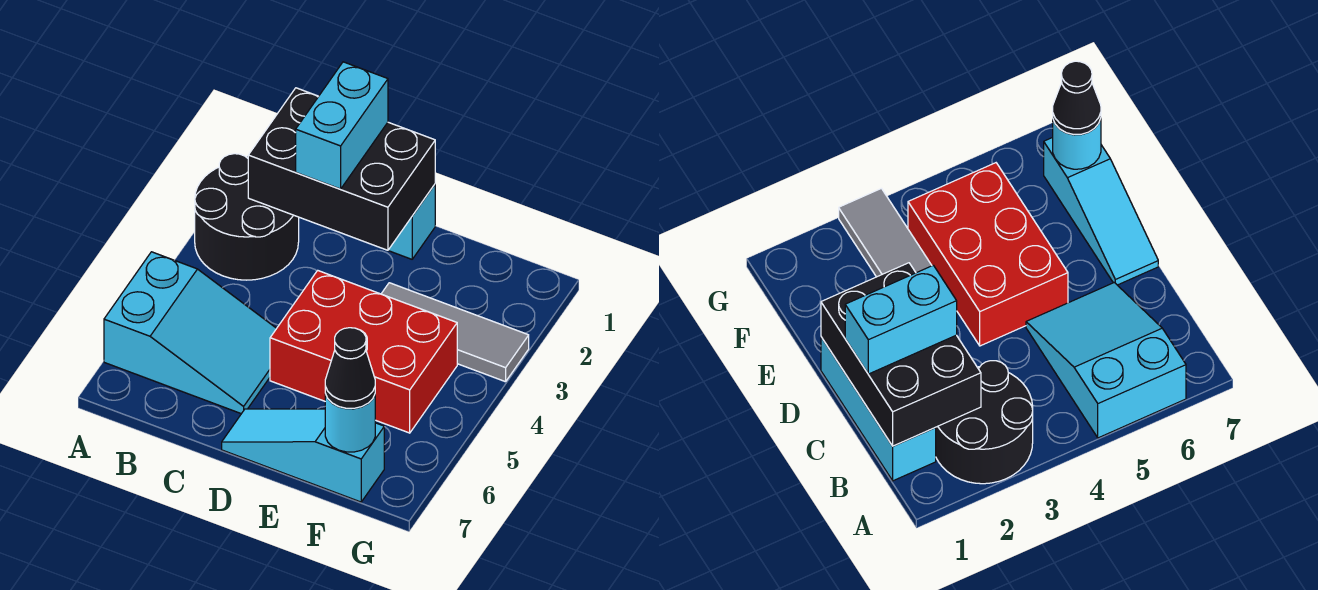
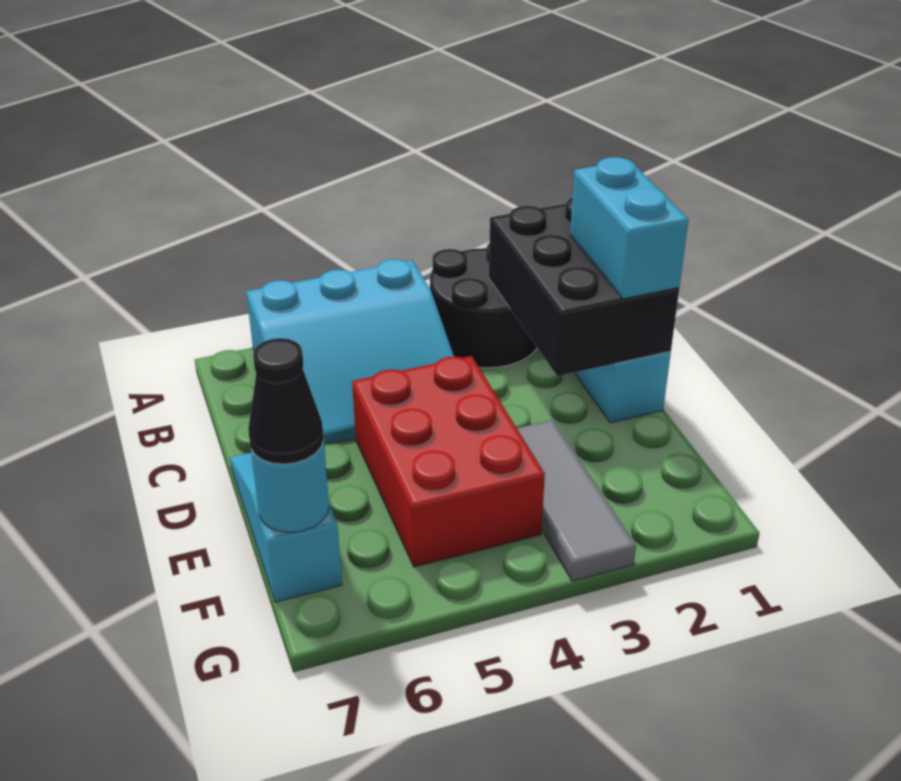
cyan 2x3 slope [104,252,277,414] -> cyan 3x3 slope [246,259,454,445]
cyan 1x2 brick [296,62,388,189] -> cyan 1x2 brick turned to [570,157,689,299]

